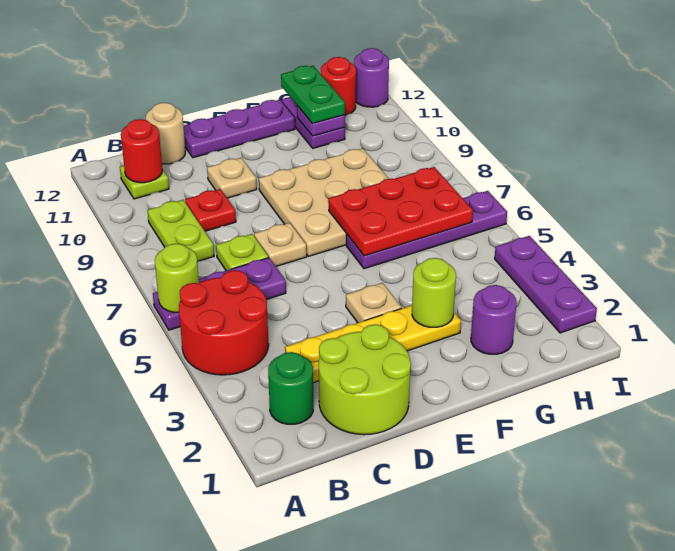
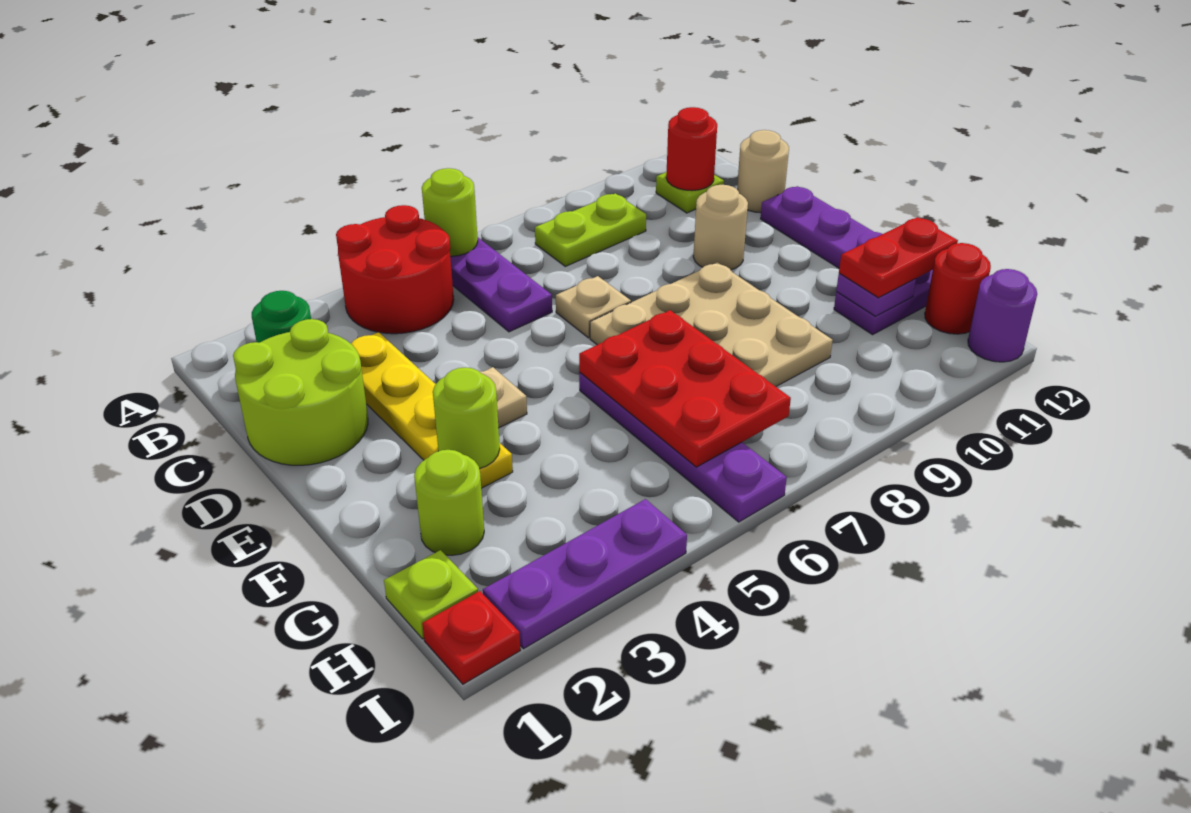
lime 1x1 plate [216,234,268,271] -> lime 1x1 plate moved to [384,550,478,639]
red 1x1 plate [185,189,236,231] -> red 1x1 plate moved to [422,591,521,684]
tan 1x1 plate [207,158,257,198] -> tan 1x1 round brick [693,185,748,270]
purple 1x1 round brick [471,285,516,354] -> lime 1x1 round brick [414,450,484,555]
green 1x2 plate [281,66,345,124] -> red 1x2 plate [839,217,958,298]

